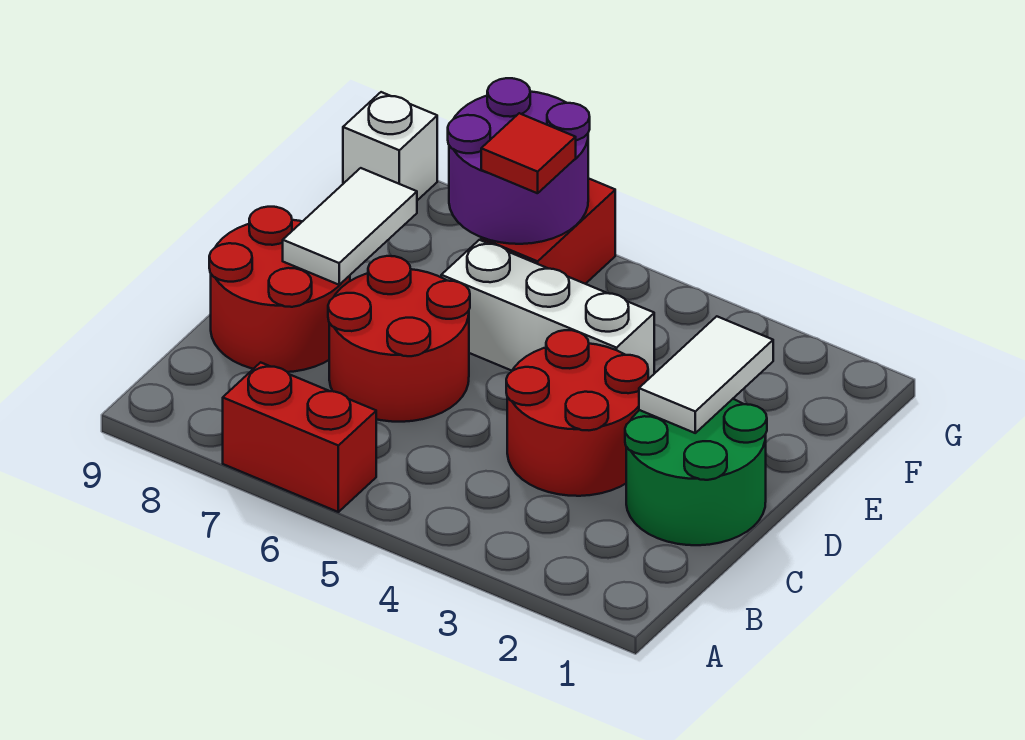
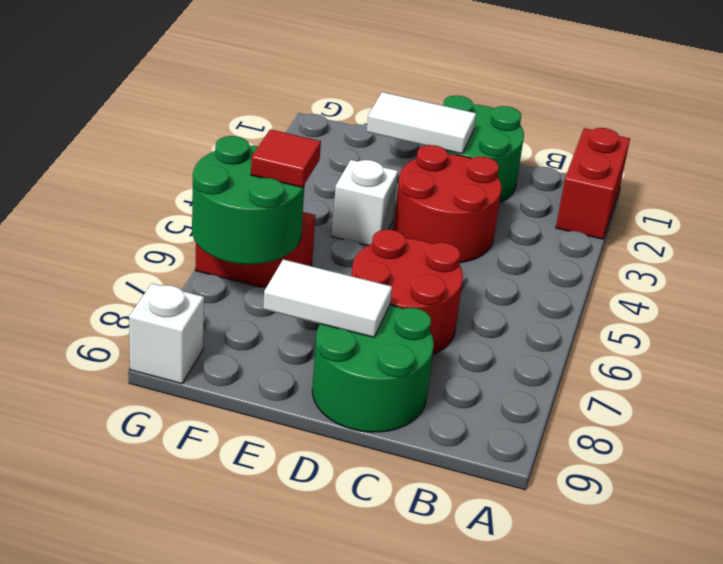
red 1x2 brick [223,362,376,512] -> red 1x2 brick moved to [556,128,630,239]
red 2x2 round brick [209,207,350,372] -> green 2x2 round brick [312,305,434,432]
white 1x3 brick [441,240,654,379] -> white 1x1 brick [332,160,398,245]
purple 2x2 round brick [448,78,590,244] -> green 2x2 round brick [192,136,305,264]

